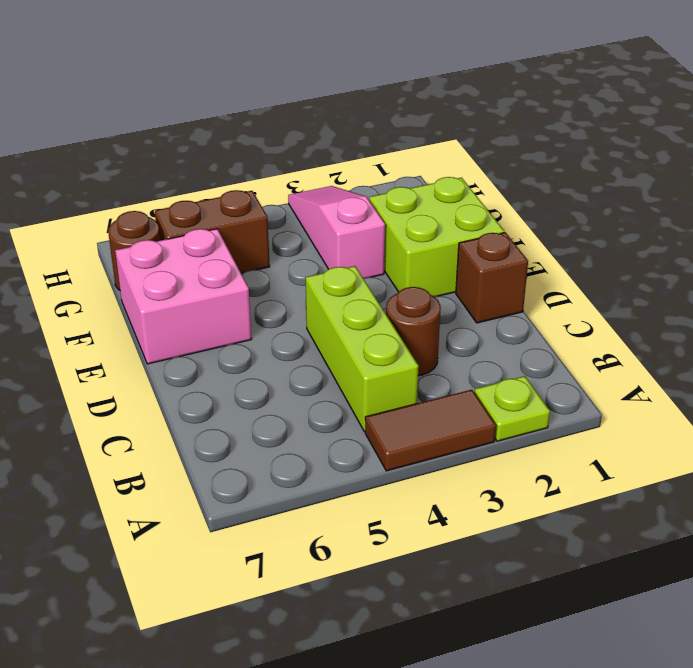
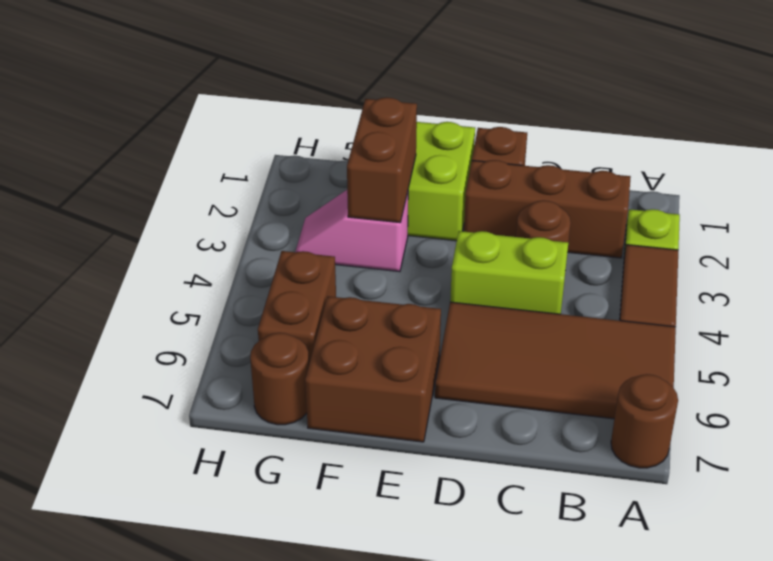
none -> brown 2x4 tile [435,302,676,419]
none -> brown 1x1 round brick [611,374,678,468]
none -> brown 1x3 brick [464,160,631,258]
lime 1x3 brick [305,266,418,432] -> lime 1x2 brick [450,231,568,314]
pink 2x2 brick [115,229,252,364] -> brown 2x2 brick [305,296,441,442]
none -> brown 1x2 brick [347,97,417,223]
pink 1x3 slope [288,186,385,278] -> pink 1x2 slope [296,190,408,272]

